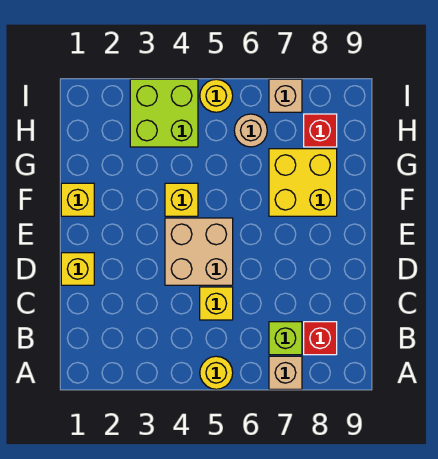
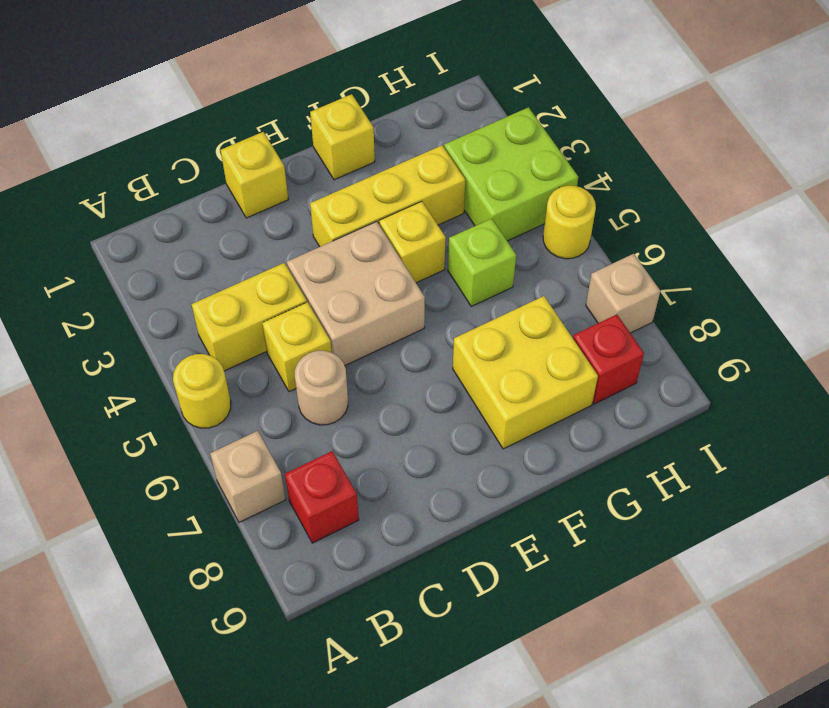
none -> yellow 1x2 brick [191,263,307,371]
lime 1x1 brick [269,322,302,355] -> lime 1x1 brick moved to [448,219,516,306]
none -> yellow 1x3 brick [310,145,465,247]
tan 1x1 round brick [234,114,267,147] -> tan 1x1 round brick moved to [295,351,348,425]

